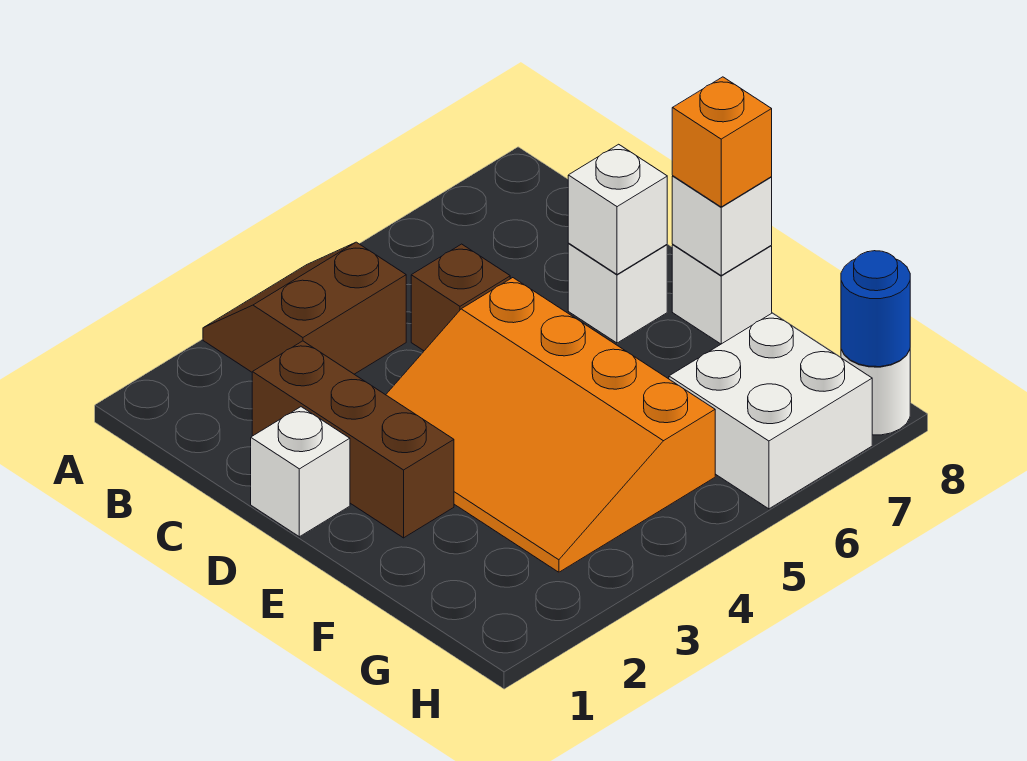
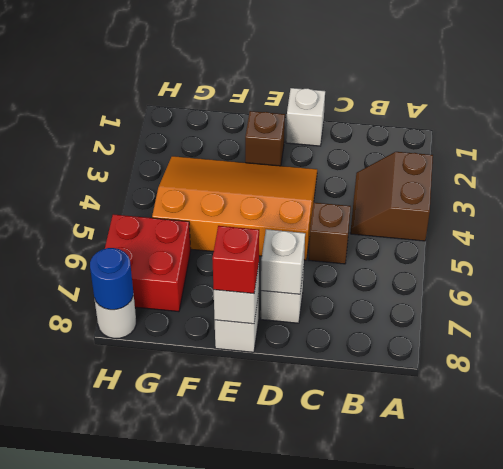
brown 2x2 slope [203,242,406,374] -> brown 2x2 slope turned to [350,152,433,241]
brown 1x3 brick [252,341,454,538] -> brown 1x1 brick [245,111,285,166]
orange 1x1 brick [672,77,772,207] -> red 1x1 brick [212,226,259,294]
white 2x2 brick [669,313,872,509] -> red 2x2 brick [105,214,191,312]

